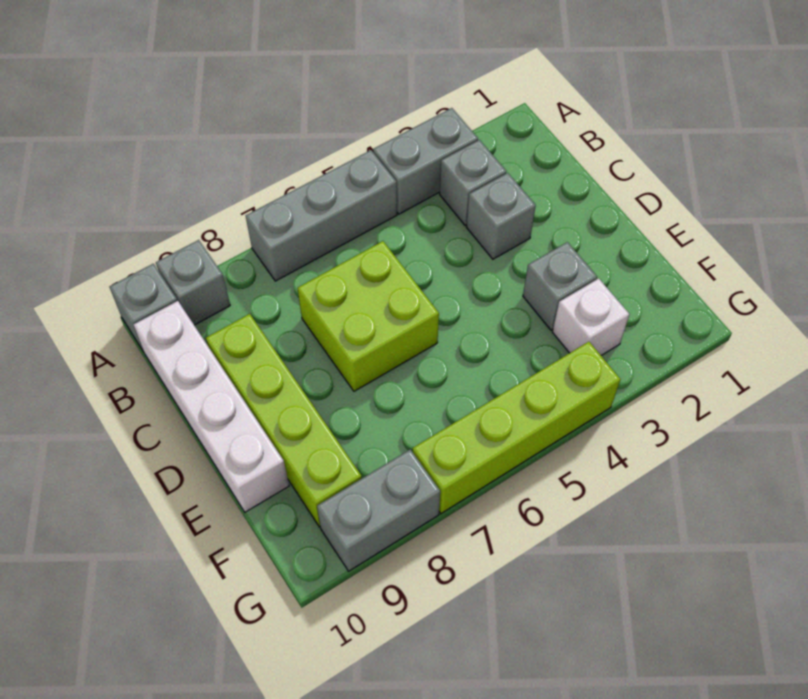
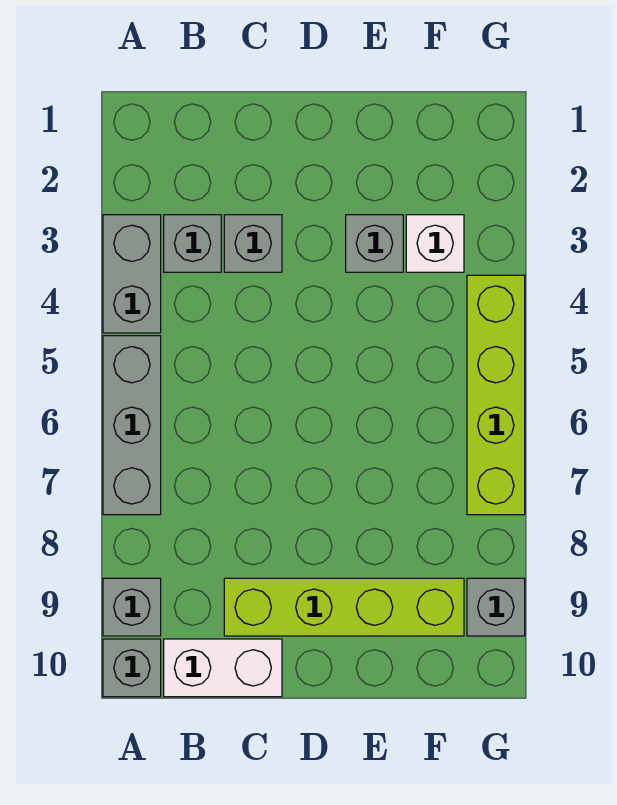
white 1x4 brick [133,301,289,512] -> white 1x2 brick [164,639,282,697]
lime 2x2 brick [297,241,439,391] -> none
grey 1x2 brick [317,449,440,571] -> grey 1x1 brick [467,578,525,636]

